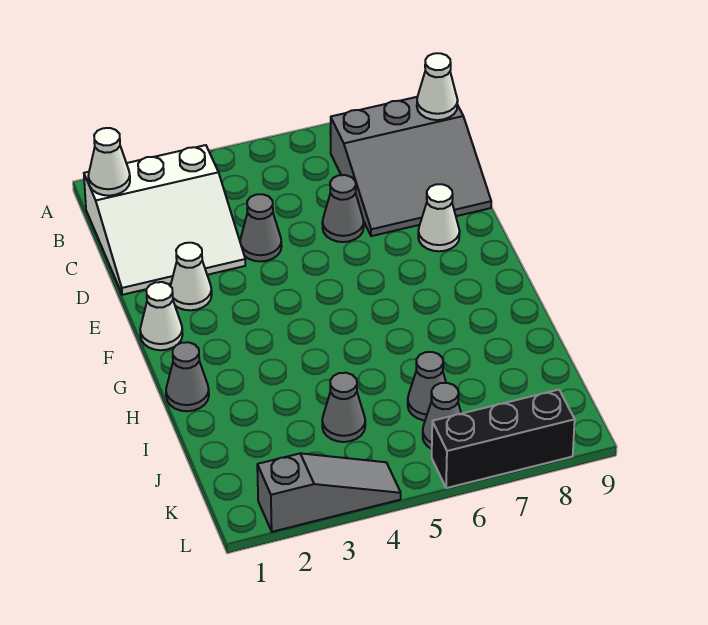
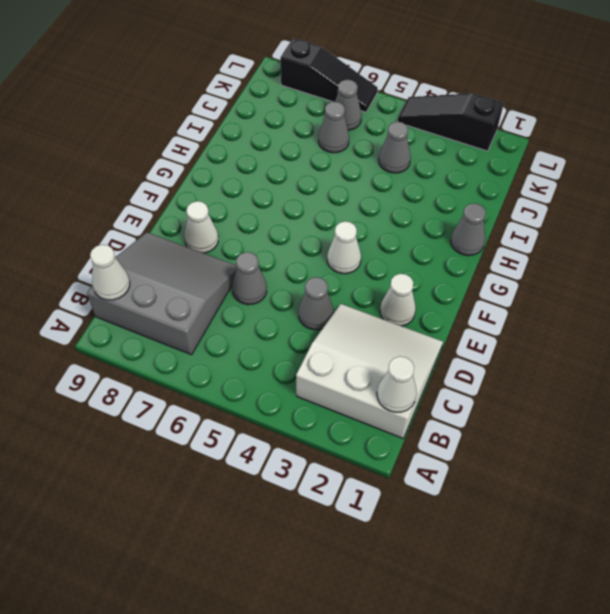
white 1x1 cone [140,282,183,350] -> white 1x1 cone moved to [327,221,361,274]
grey 1x3 slope [257,453,401,532] -> black 1x3 slope [398,93,504,151]
black 1x3 brick [432,390,575,488] -> black 1x3 slope [280,38,378,112]

